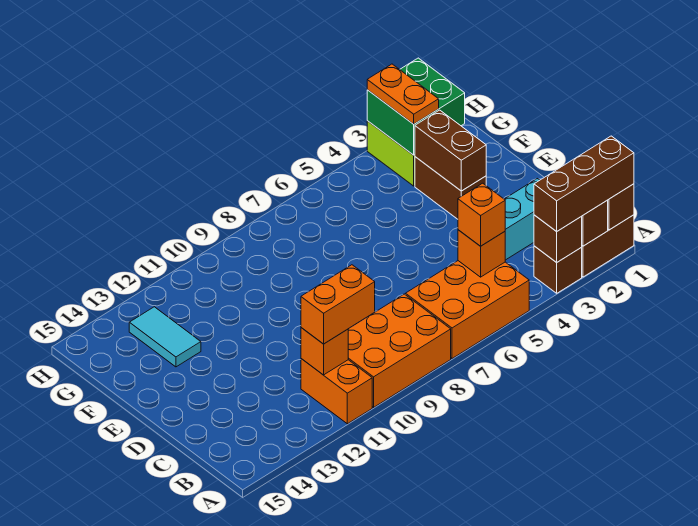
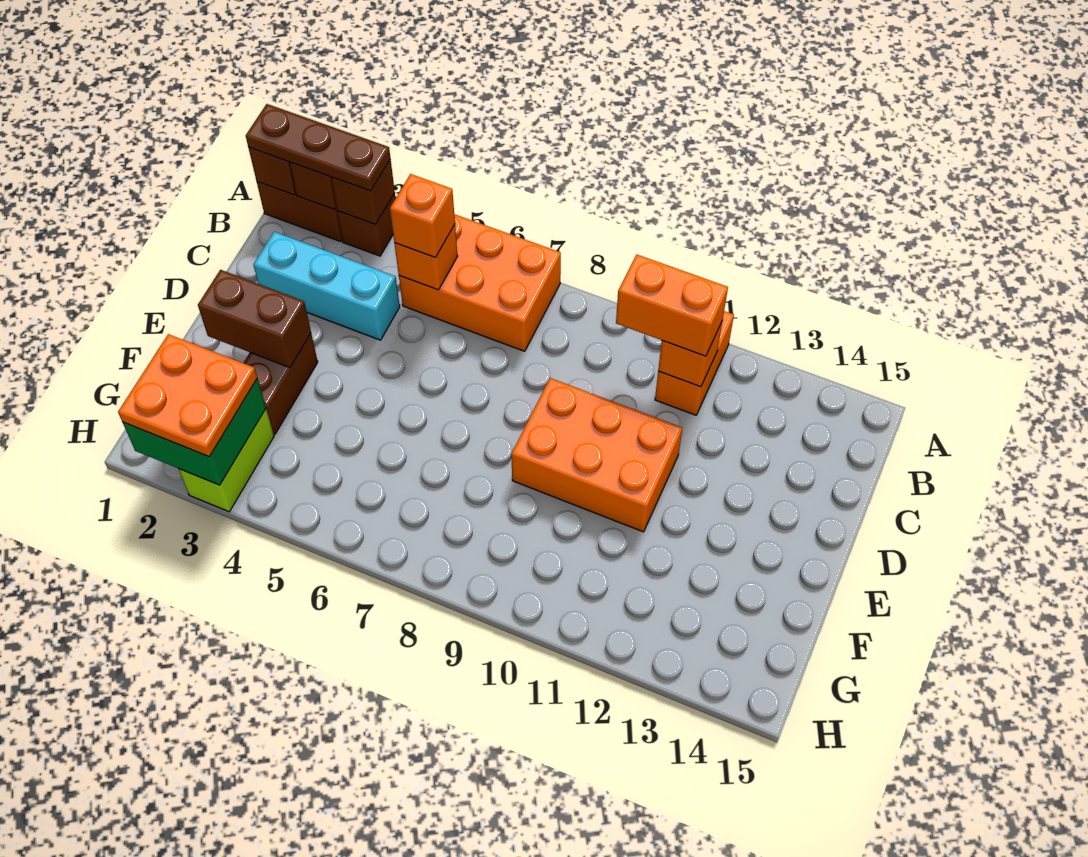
brown 1x3 brick [534,136,634,231] -> brown 1x3 plate [246,104,390,191]
orange 2x3 brick [348,294,451,407] -> orange 2x3 brick moved to [511,378,682,532]
brown 1x2 brick [415,110,486,191] -> brown 1x2 brick turned to [198,270,311,368]
cyan 1x2 tile [129,307,201,367] -> none
orange 1x2 plate [367,64,439,124] -> orange 2x2 plate [118,334,257,457]

